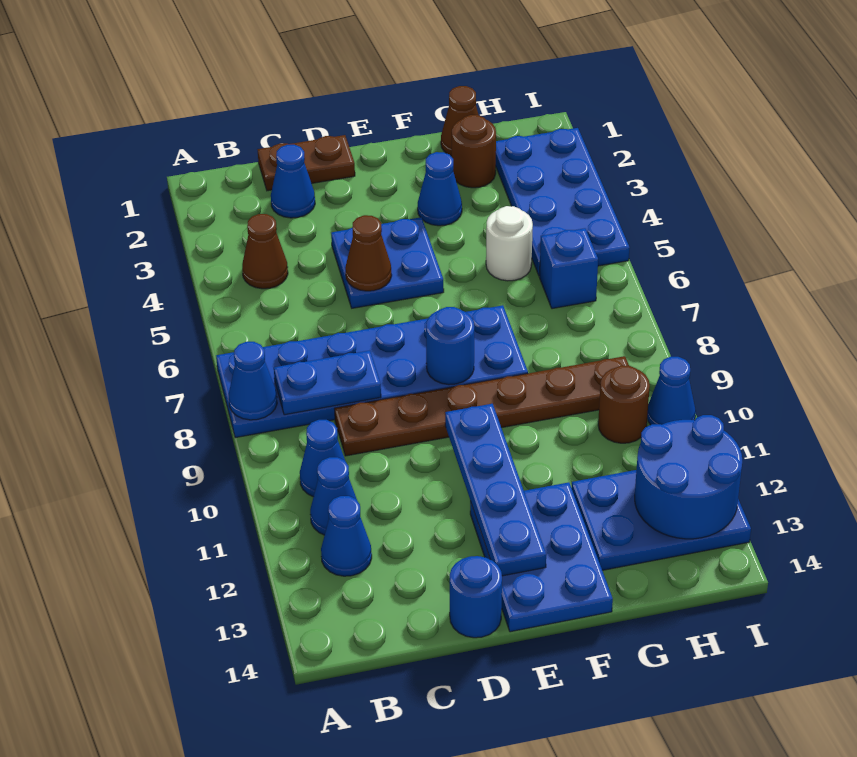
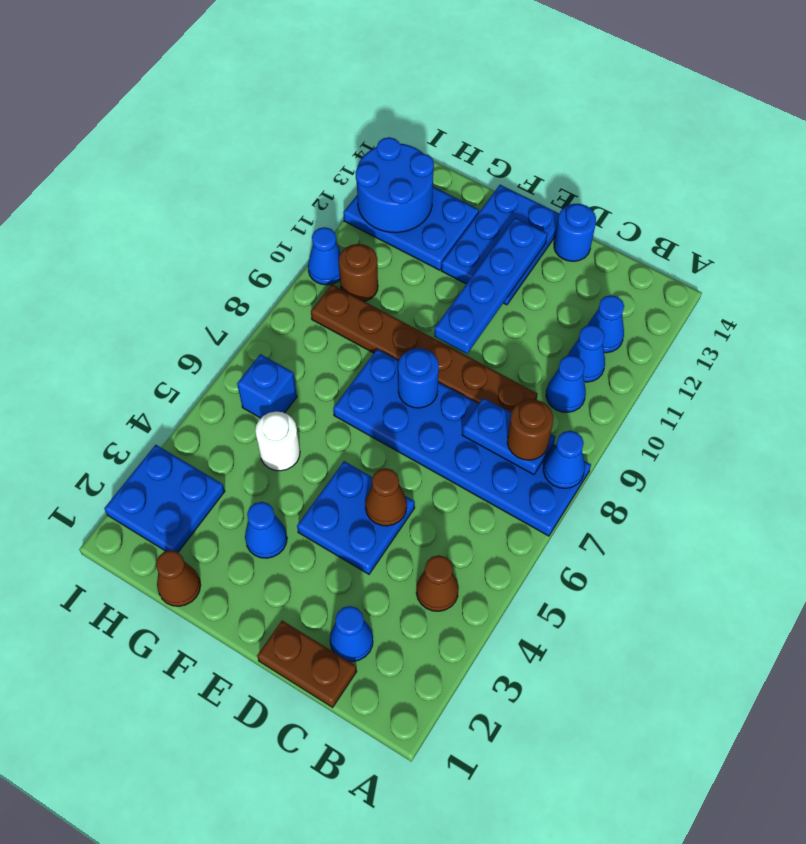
brown 1x1 round brick [452,115,496,188] -> brown 1x1 round brick moved to [507,399,553,460]
blue 2x4 plate [496,128,630,276] -> blue 2x2 plate [104,445,225,552]

